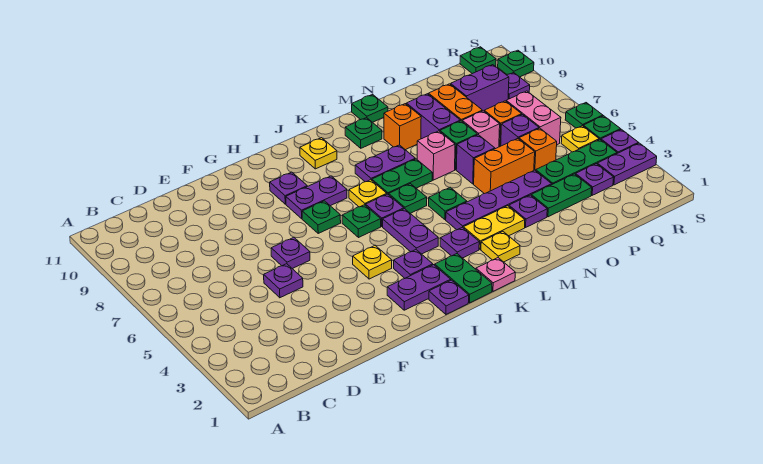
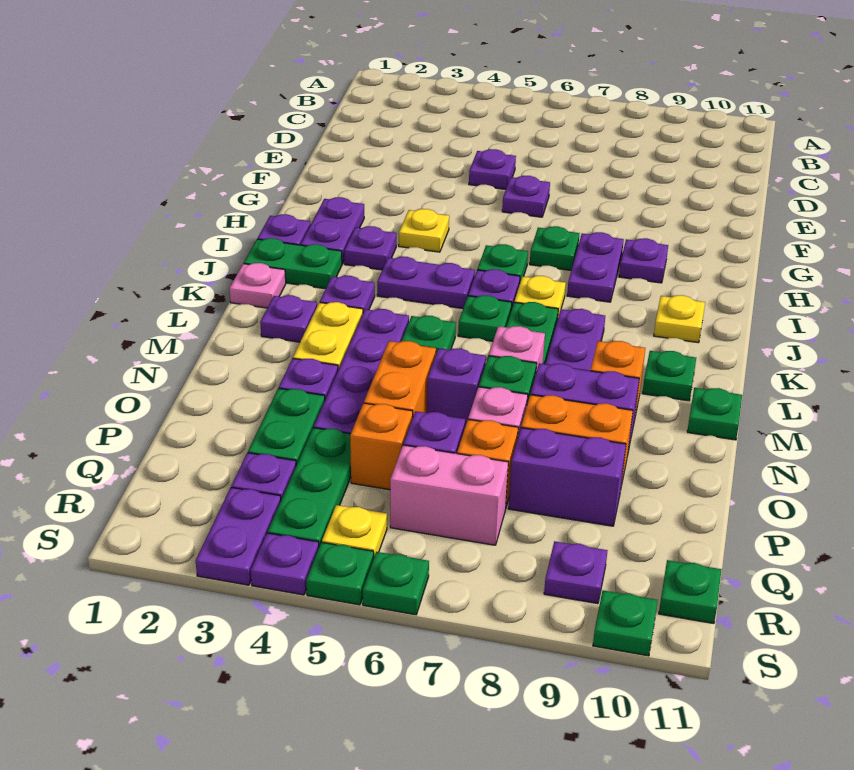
yellow 1x1 plate [481,232,520,262] -> purple 1x1 plate [260,295,317,342]
purple 1x2 brick [451,65,509,111] -> purple 1x2 brick turned to [508,428,626,526]

